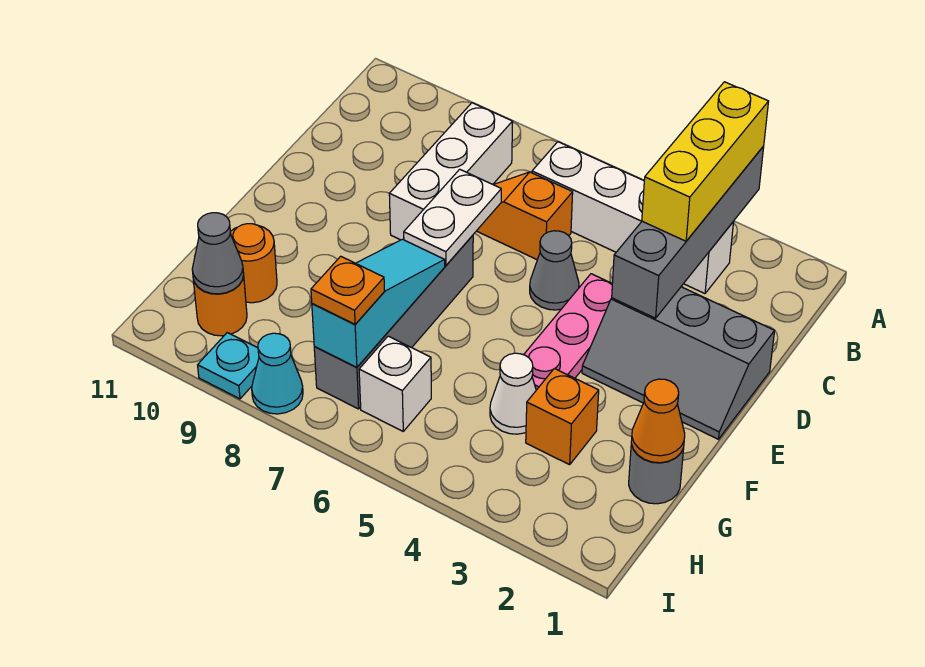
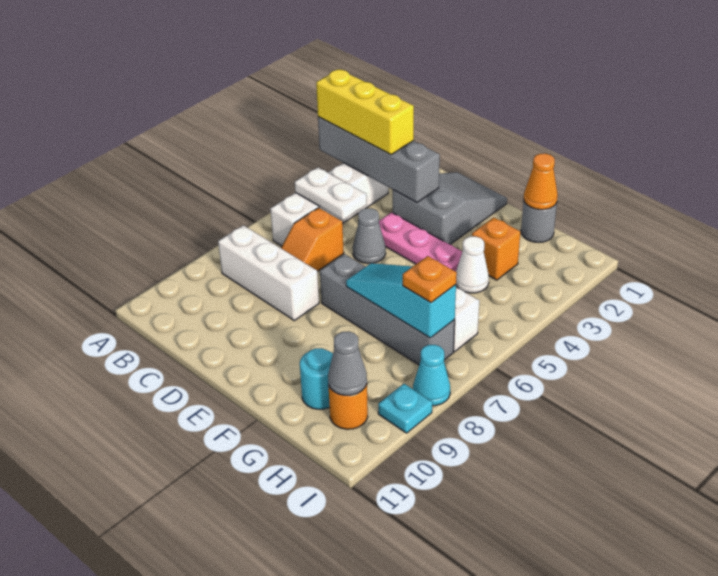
grey 2x3 slope [582,287,775,439] -> grey 2x3 slope turned to [393,172,507,244]
white 1x2 plate [404,169,501,265] -> white 1x2 plate moved to [295,168,367,220]
orange 1x1 round brick [230,224,277,303] -> cyan 1x1 round brick [300,348,333,409]

